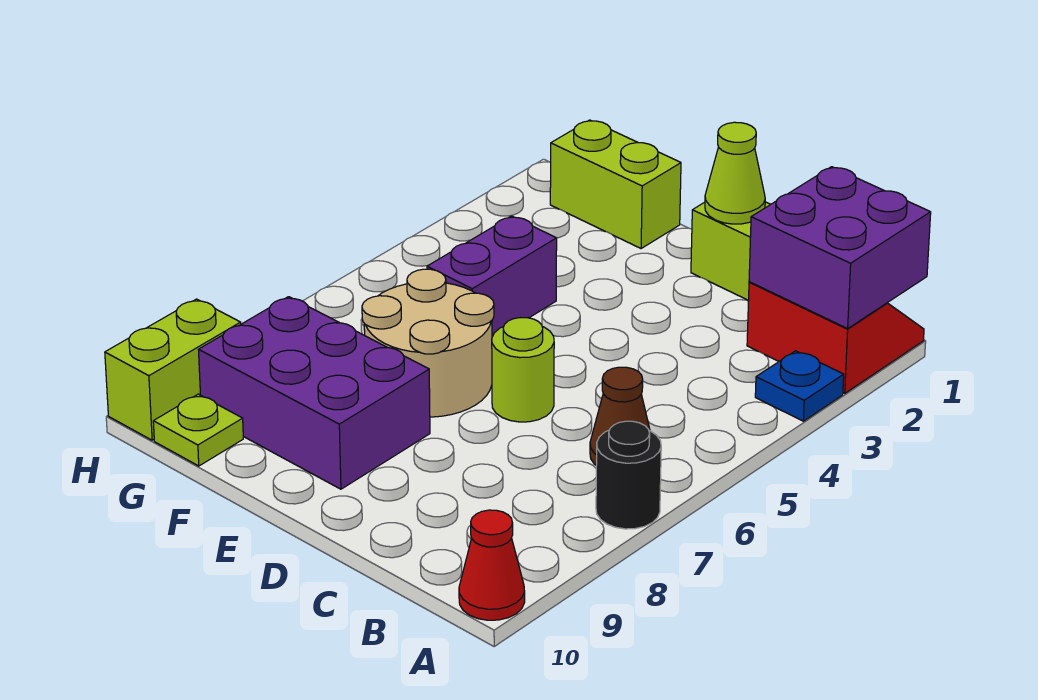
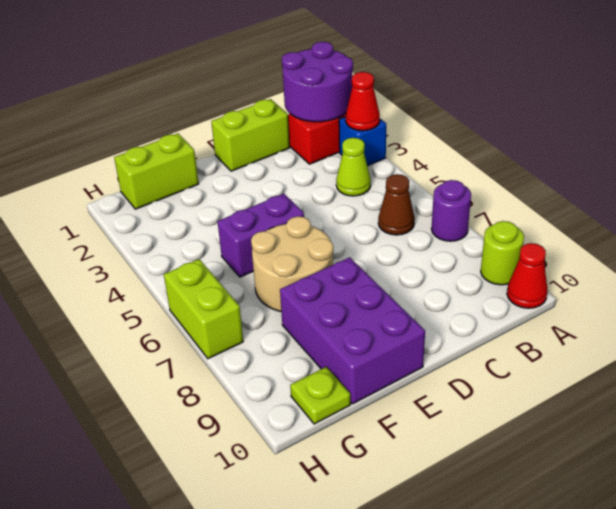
purple 2x2 brick [749,167,931,329] -> purple 2x2 round brick [282,42,353,122]
blue 1x1 plate [755,351,844,421] -> blue 1x1 brick [339,116,386,166]
none -> red 1x1 cone [346,72,380,131]
black 1x1 round brick [596,421,661,529] -> purple 1x1 round brick [431,180,471,241]
lime 1x1 cone [705,122,765,224] -> lime 1x1 cone moved to [336,138,371,196]
lime 1x1 round brick [492,318,554,422] -> lime 1x1 round brick moved to [481,221,524,285]
purple 2x3 brick [199,297,430,489] -> purple 2x3 brick turned to [280,257,425,404]
purple 1x2 brick [427,216,557,337] -> purple 1x2 brick turned to [218,194,304,277]
lime 1x2 brick [105,299,241,440] -> lime 1x2 brick moved to [164,259,243,359]

